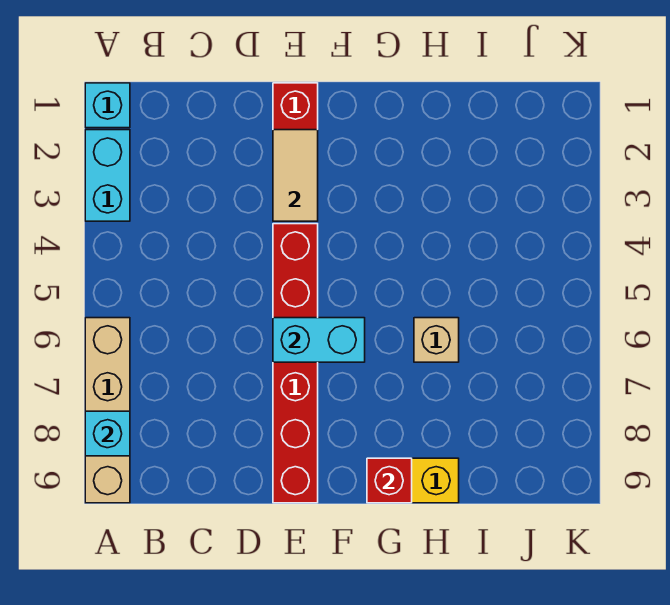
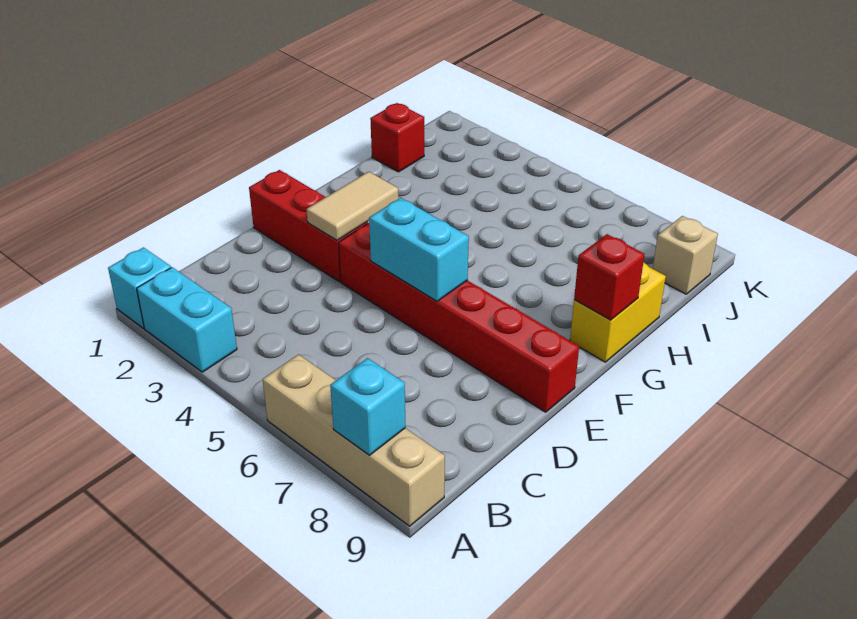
tan 1x2 tile [273,130,318,221] -> tan 1x2 tile turned to [307,172,399,240]
cyan 1x2 brick [273,318,365,362] -> cyan 1x2 brick turned to [369,198,469,301]
tan 1x1 brick [414,318,459,362] -> tan 1x1 brick moved to [653,216,718,294]
none -> red 1x1 brick [370,103,424,172]

